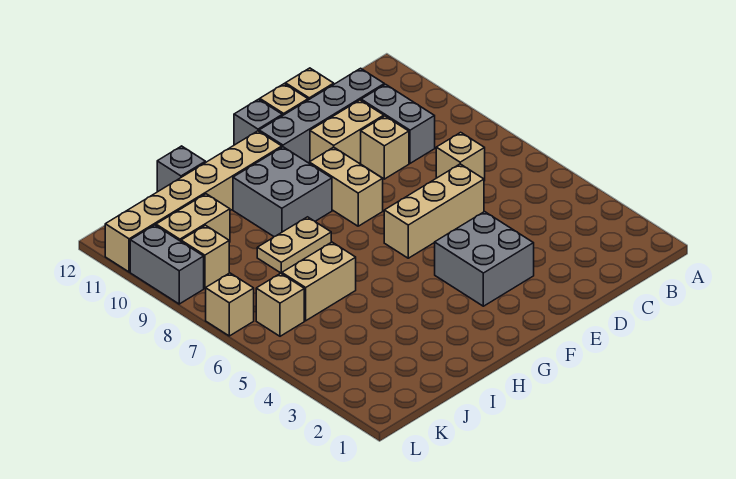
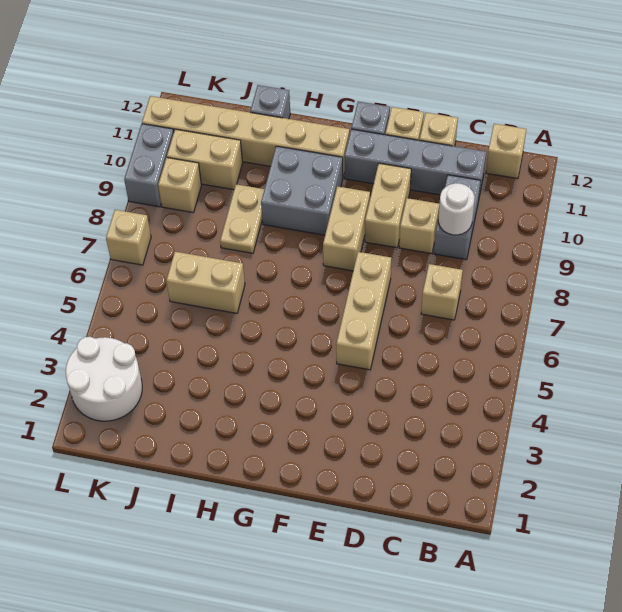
none -> white 1x1 round brick [438,183,474,235]
tan 1x3 brick [384,164,484,258] -> tan 1x3 brick turned to [336,252,391,370]
tan 1x2 brick [310,100,384,163] -> tan 1x2 brick turned to [365,163,411,248]
grey 2x2 brick [435,212,534,306] -> none
tan 1x2 plate [257,217,331,273] -> tan 1x2 plate turned to [220,184,264,253]
none -> white 2x2 round brick [66,337,142,421]
tan 1x1 brick [256,273,304,336] -> tan 1x1 brick moved to [486,124,526,179]

